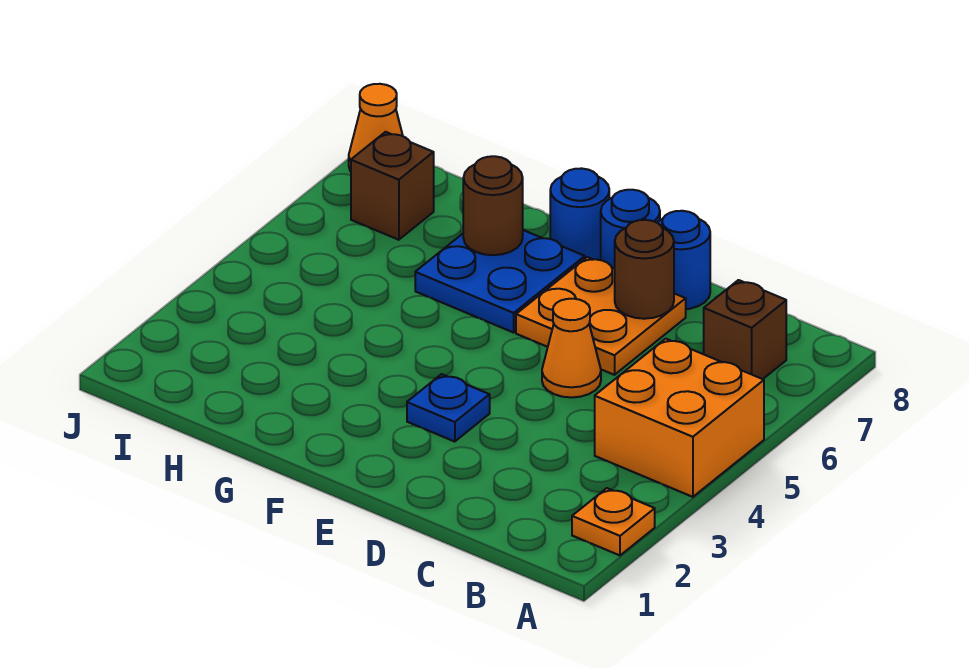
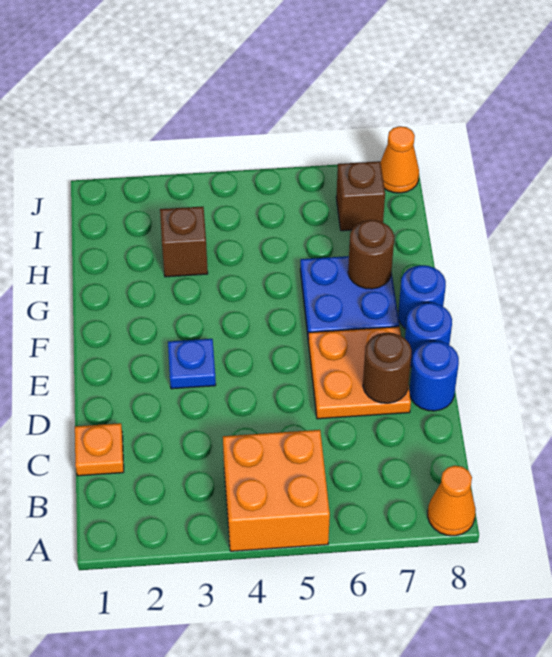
orange 1x1 plate [572,488,655,555] -> orange 1x1 plate moved to [75,423,124,476]
brown 1x1 brick [704,280,786,379] -> brown 1x1 brick moved to [160,207,208,277]
orange 1x1 cone [542,299,601,397] -> orange 1x1 cone moved to [428,465,476,536]

